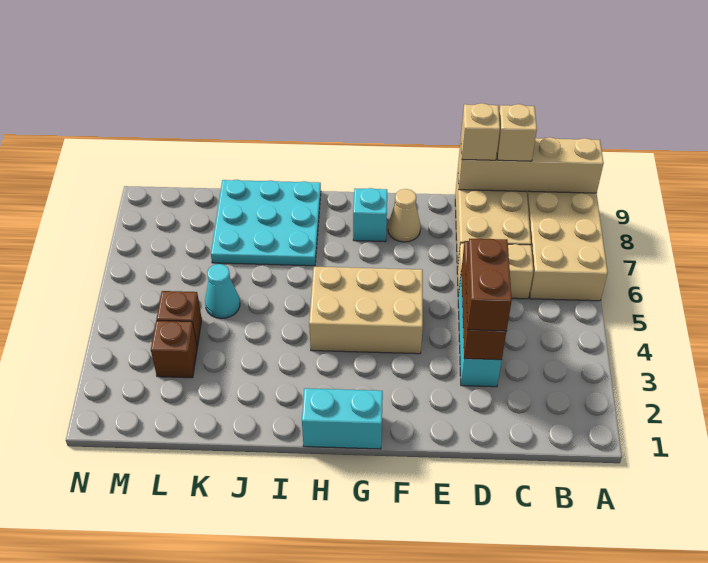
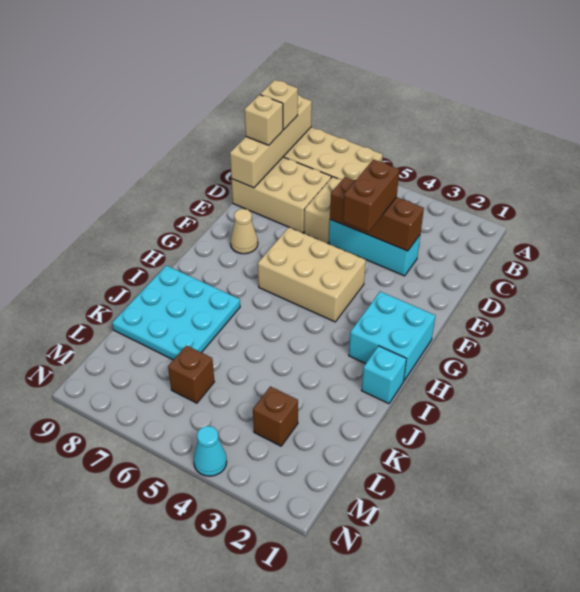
brown 1x2 brick [466,239,512,331] -> brown 1x2 brick turned to [343,159,399,232]
tan 1x1 brick [461,103,500,160] -> tan 1x1 brick moved to [260,80,298,130]
tan 2x3 brick [309,267,423,354] -> tan 2x3 brick turned to [258,227,366,322]
cyan 1x2 brick [302,388,383,449] -> cyan 2x2 brick [349,292,435,381]
cyan 1x1 brick [353,188,387,242] -> cyan 1x1 brick moved to [362,346,406,404]
cyan 1x1 cone [205,264,240,319] -> cyan 1x1 cone moved to [193,426,227,476]
brown 1x1 brick [157,291,202,347] -> brown 1x1 brick moved to [168,345,214,403]

